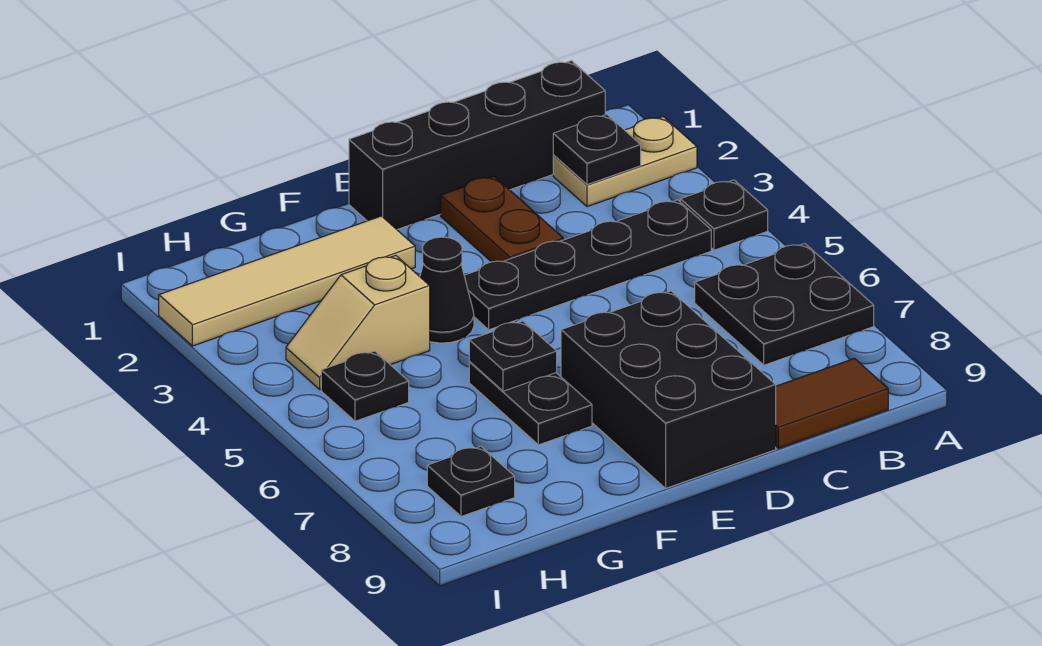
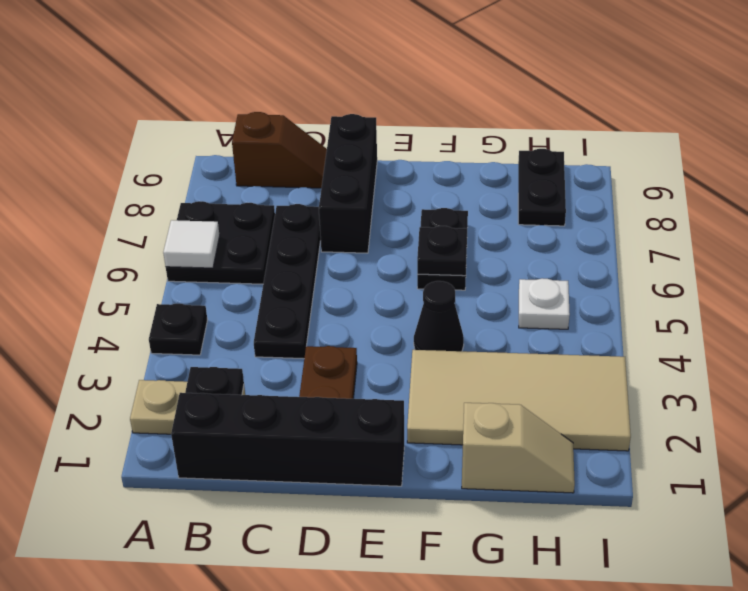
none -> white 1x1 tile [163,220,220,268]
black 1x4 plate [464,200,711,330] -> black 1x4 plate turned to [254,204,321,359]
brown 1x2 tile [776,359,888,449] -> brown 1x2 slope [232,112,327,188]
black 2x3 brick [561,291,776,488] -> black 1x3 brick [319,114,377,253]
tan 1x4 tile [159,216,415,346] -> tan 2x4 tile [407,350,631,451]
tan 1x2 slope [286,255,430,389] -> tan 1x2 slope moved to [462,403,575,493]
black 1x1 plate [321,351,409,421] -> white 1x1 plate [519,278,570,329]
black 1x1 plate [427,446,515,516] -> black 1x2 plate [518,149,566,226]

